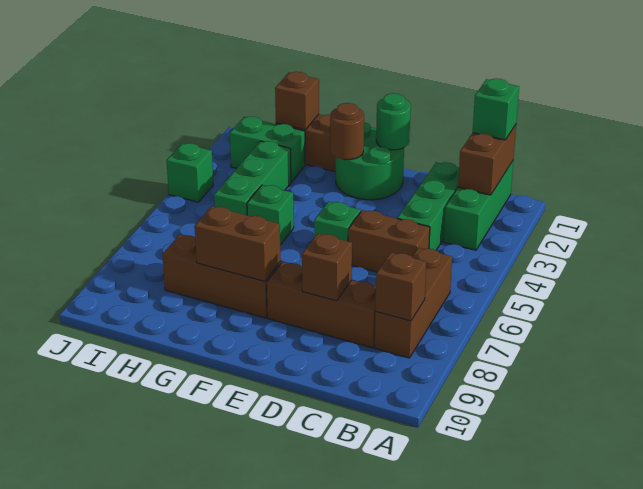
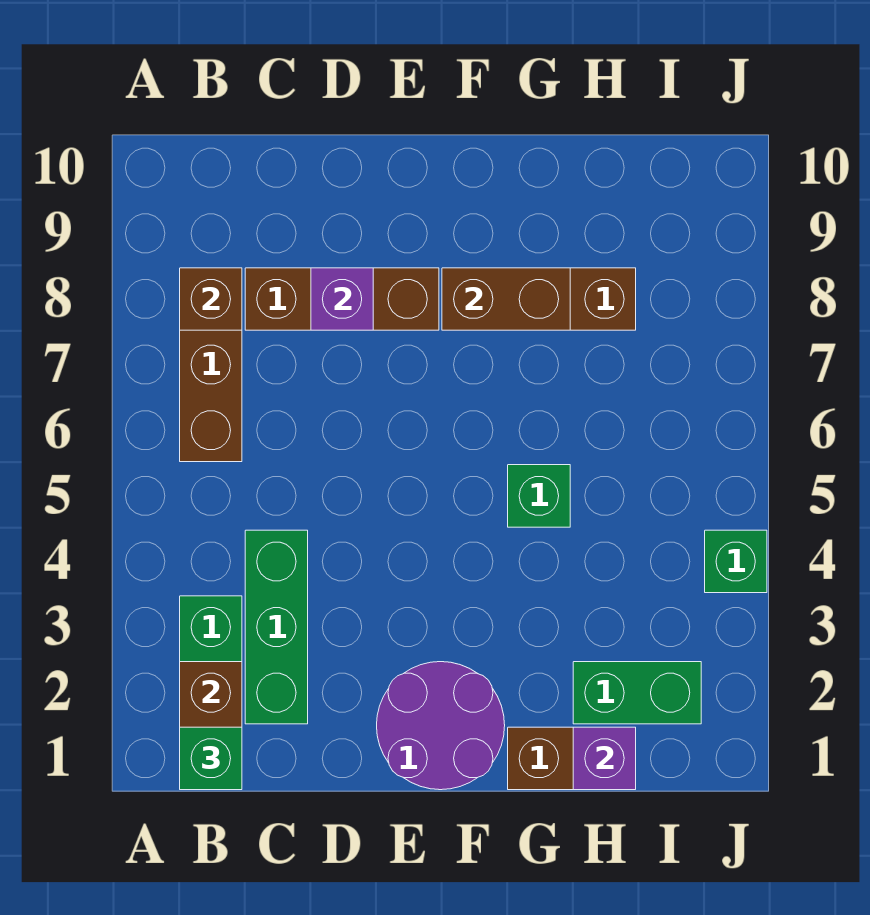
brown 1x2 brick [348,210,430,272] -> none
brown 1x1 brick [302,233,352,301] -> purple 1x1 brick [311,268,373,330]
green 2x2 round brick [336,122,404,200] -> purple 2x2 round brick [377,662,505,790]
green 1x1 round brick [376,93,411,150] -> none
green 1x1 brick [314,202,361,241] -> none
brown 1x1 round brick [330,103,364,160] -> none
brown 1x1 brick [275,72,319,130] -> purple 1x1 brick [573,727,636,790]
green 1x3 brick [214,141,291,215] -> none

